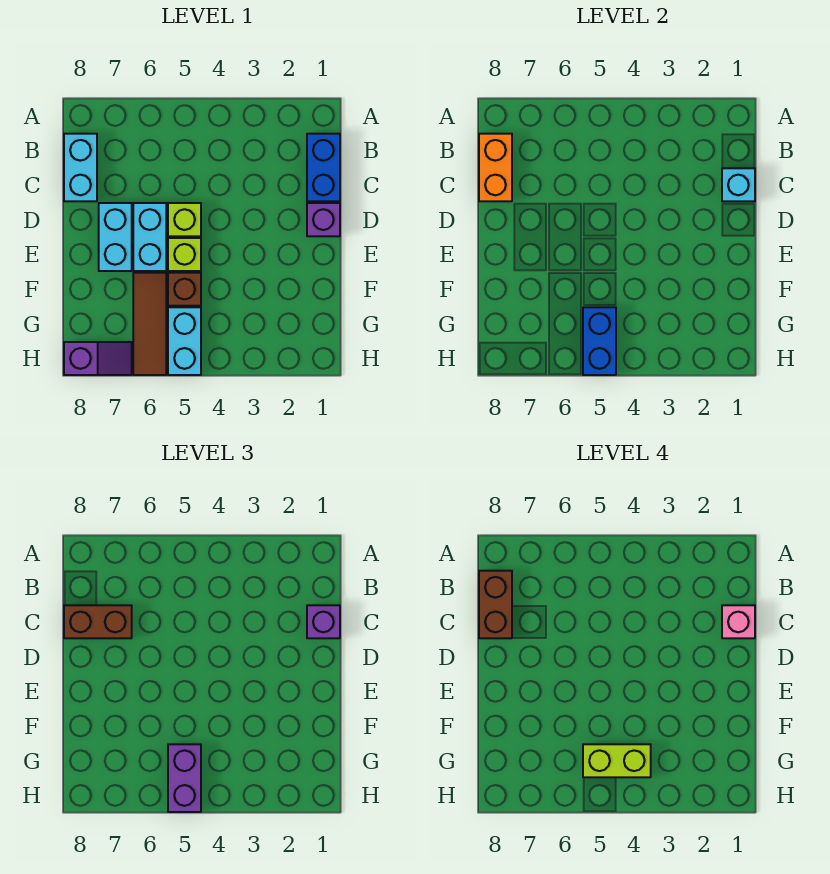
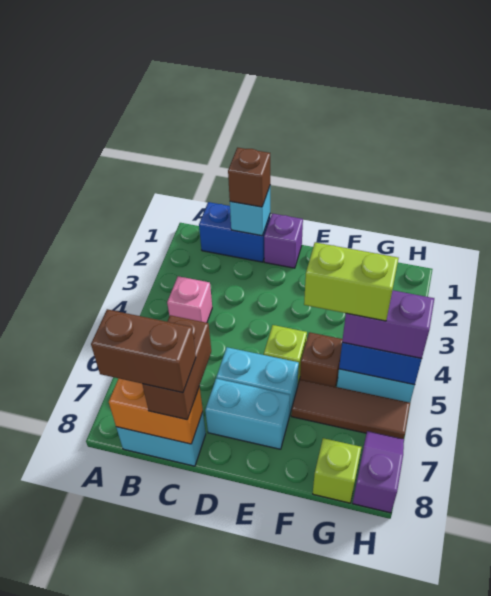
purple 1x1 brick [307,605,340,638] -> brown 1x1 brick [228,148,270,207]
pink 1x1 brick [722,605,755,638] -> pink 1x1 brick moved to [167,276,212,323]
lime 1x1 brick [168,203,201,236] -> lime 1x1 brick moved to [313,438,361,503]
lime 1x2 brick [583,744,651,777] -> lime 1x2 brick turned to [304,242,399,321]

